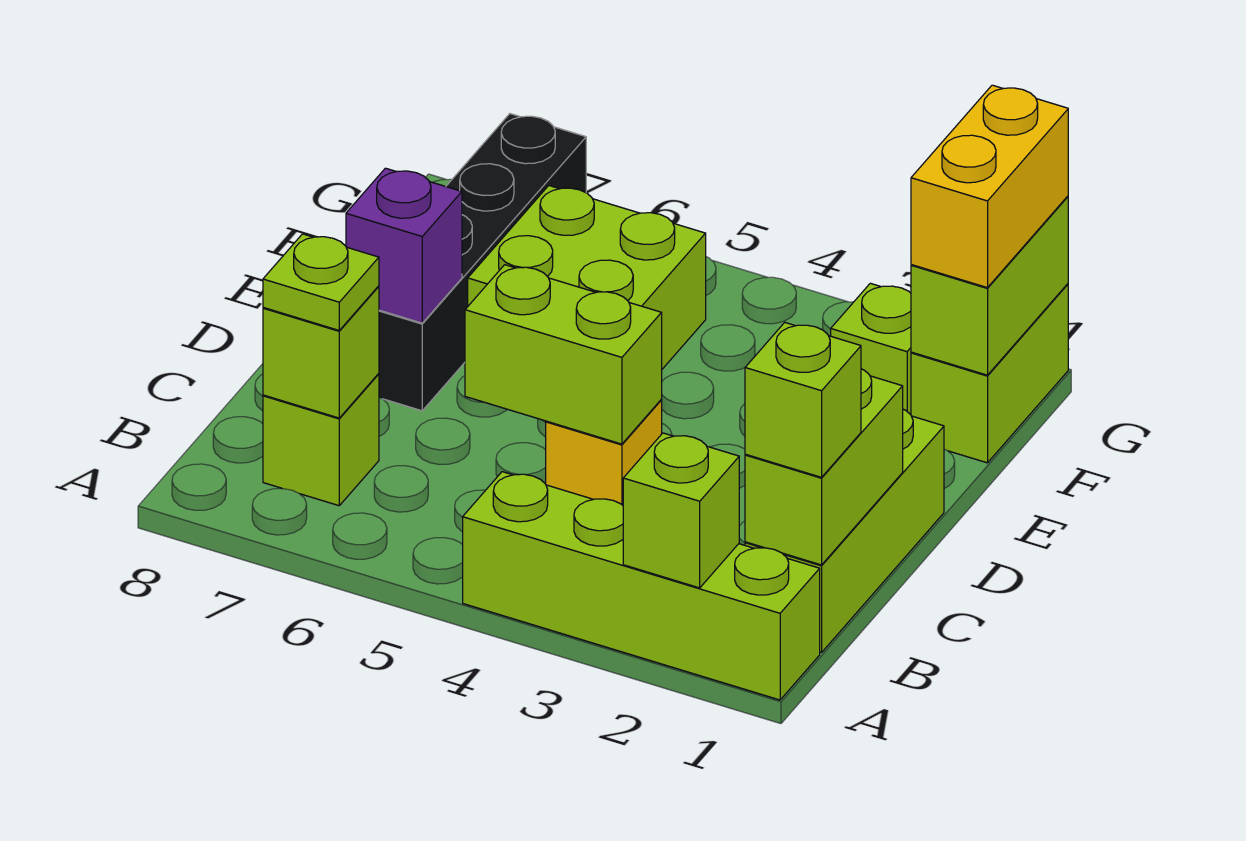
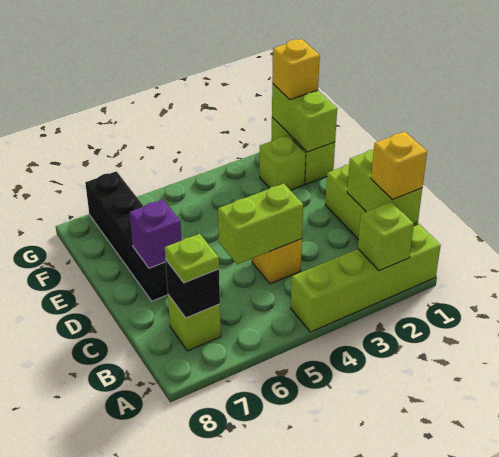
lime 1x1 brick [745,323,861,477] -> yellow 1x1 brick [371,132,427,200]
lime 1x1 brick [263,286,379,418] -> black 1x1 brick [165,259,220,318]
lime 2x2 brick [468,186,706,369] -> none
yellow 1x2 brick [911,85,1068,288] -> yellow 1x1 brick [272,39,320,100]

